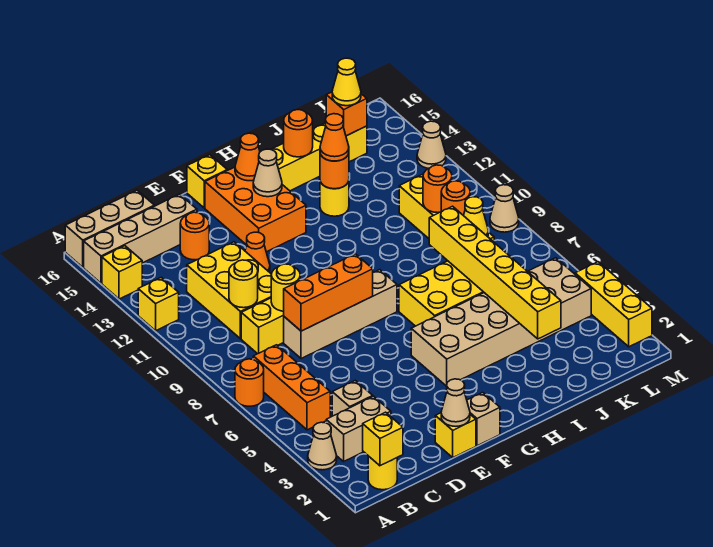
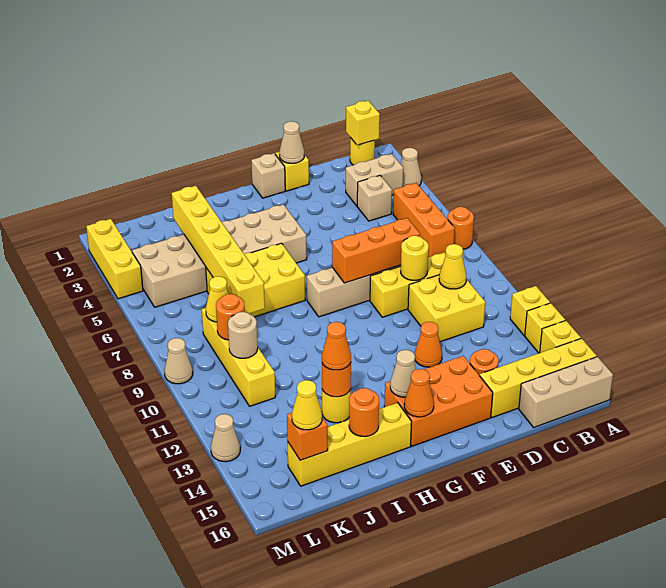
tan 1x4 brick [84,194,197,283] -> yellow 1x4 brick [480,338,597,418]
yellow 2x3 brick [187,242,272,339] -> yellow 2x2 brick [408,275,485,342]
yellow 1x1 round brick [229,260,258,308] -> yellow 1x1 cone [439,244,466,289]
orange 2x3 brick [205,167,306,252] -> orange 2x3 brick turned to [384,356,493,446]
yellow 1x1 brick [187,155,227,208] -> yellow 1x1 brick moved to [525,303,565,353]
orange 1x1 round brick [423,165,452,213] -> tan 1x1 round brick [228,312,258,358]

